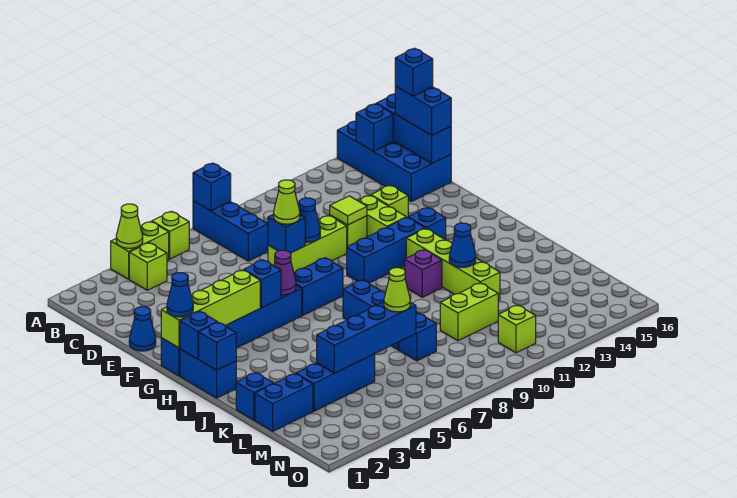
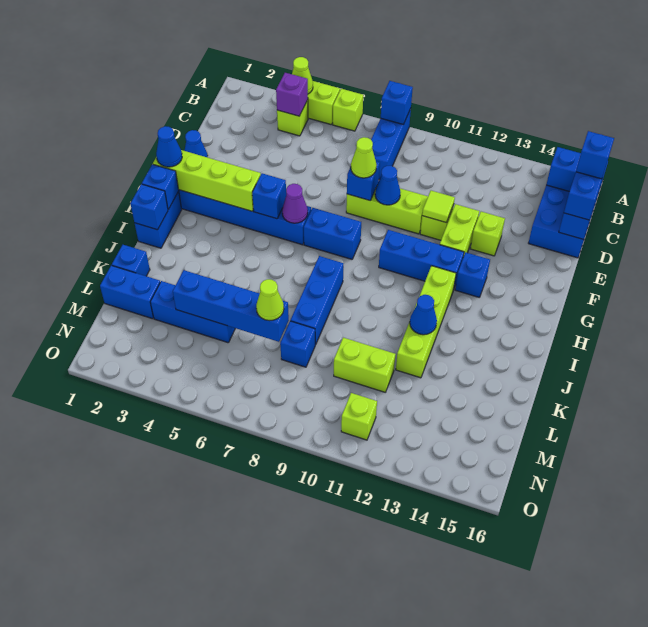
purple 1x1 brick [405,250,442,297] -> purple 1x1 brick moved to [276,73,308,116]

